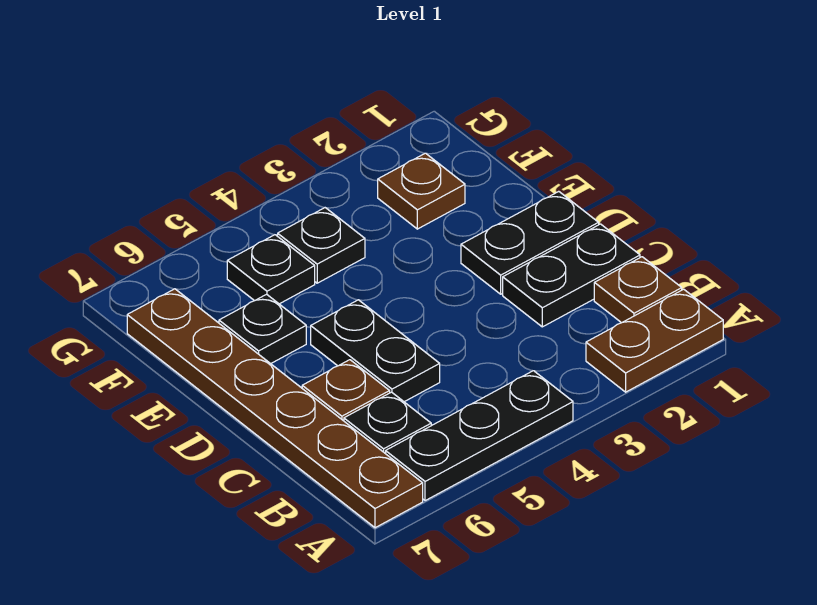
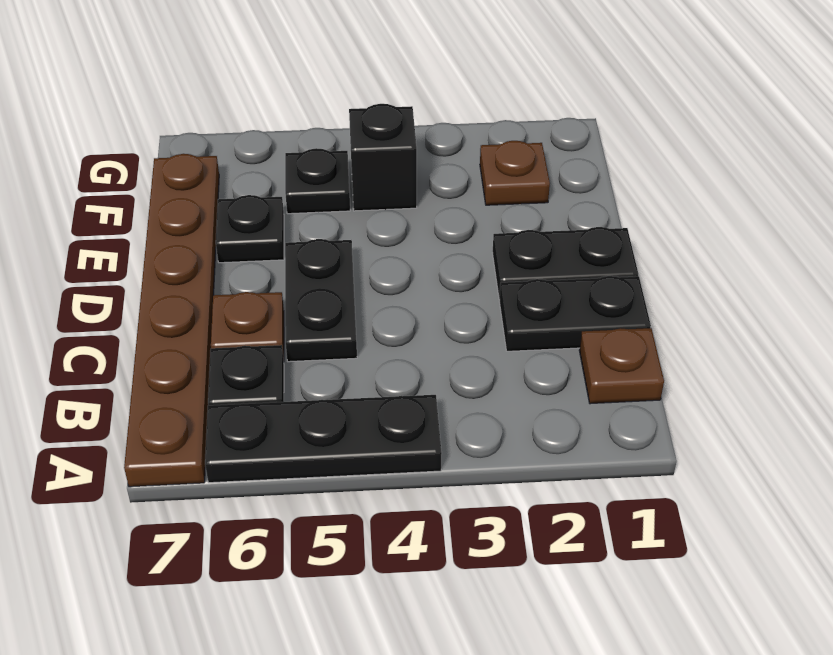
brown 1x2 plate [586,289,723,392] -> none
black 1x1 plate [278,208,365,283] -> black 1x1 brick [349,104,417,211]

